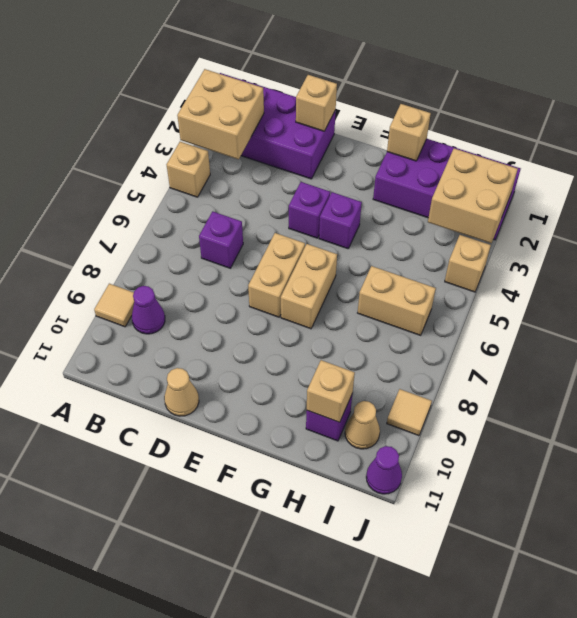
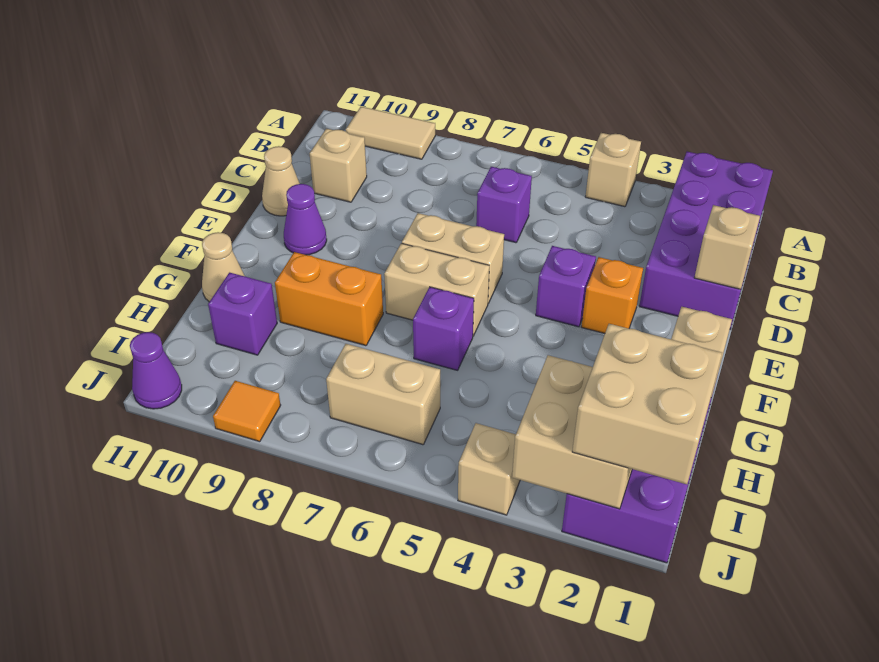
tan 2x2 brick [177,69,264,159] -> tan 2x2 brick moved to [572,324,722,484]
tan 1x1 tile [94,284,134,327] -> tan 1x2 tile [346,107,435,159]
purple 1x1 cone [132,286,165,334] -> purple 1x1 cone moved to [284,184,327,255]
none -> orange 1x1 brick [581,257,643,333]
purple 1x1 brick [319,192,362,249] -> purple 1x1 brick moved to [413,287,474,370]
none -> orange 1x2 brick [275,252,383,346]
tan 1x2 brick [358,266,436,335] -> tan 1x2 brick turned to [326,344,440,445]
tan 1x1 brick [307,360,355,422] -> tan 1x1 brick moved to [310,129,367,202]
tan 1x1 cone [345,401,380,449] -> tan 1x1 cone moved to [202,232,244,302]
tan 1x1 tile [387,389,432,436] -> orange 1x1 tile [213,381,281,442]

